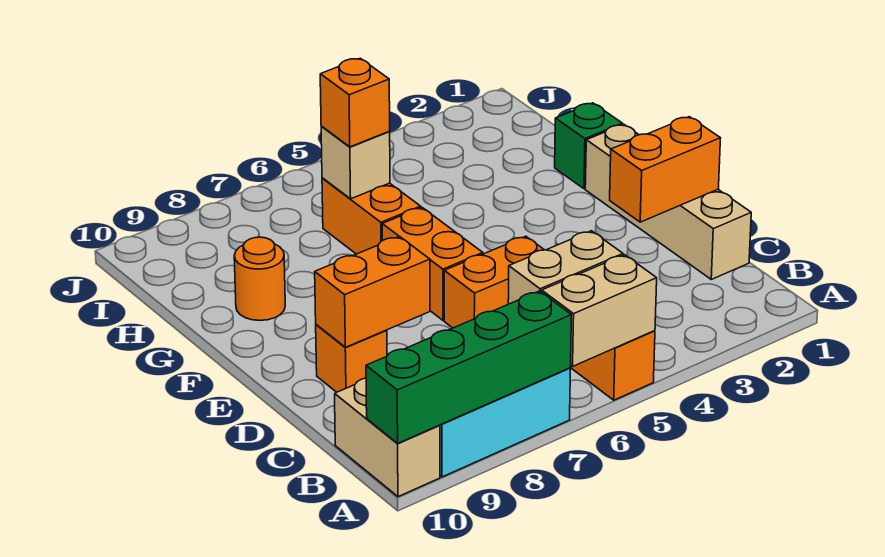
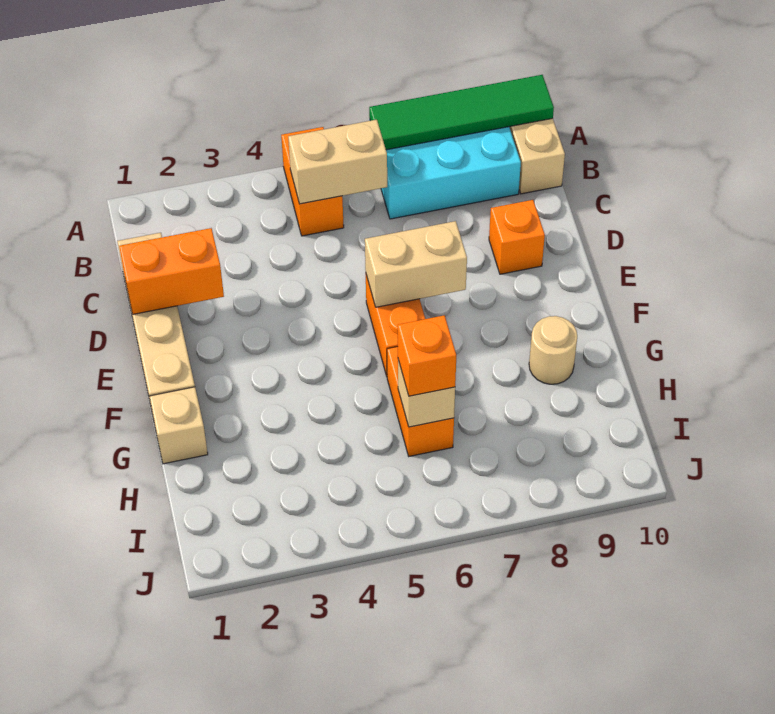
tan 1x2 brick [542,255,657,366] -> tan 1x2 brick moved to [365,221,467,307]
green 1x4 brick [366,291,572,443] -> green 1x4 tile [369,75,554,150]
orange 1x2 brick [444,236,544,328] -> none
orange 1x2 brick [315,236,430,347] -> none
green 1x1 brick [555,103,623,189] -> tan 1x1 brick [150,387,208,464]
orange 1x1 round brick [234,237,285,321] -> tan 1x1 round brick [529,316,577,384]

